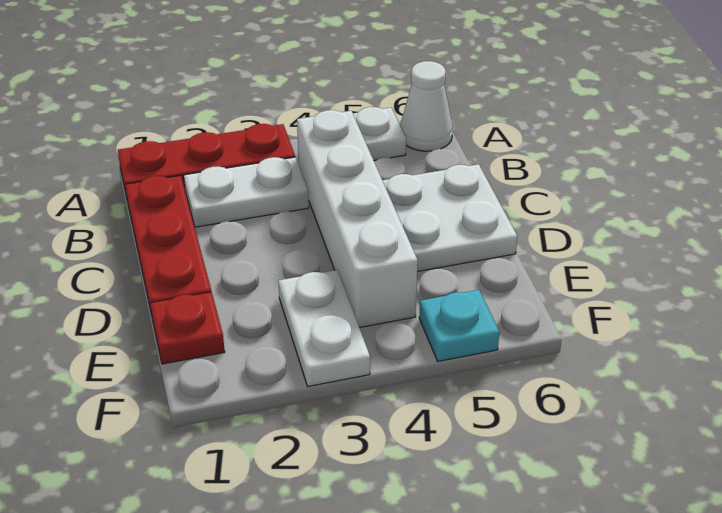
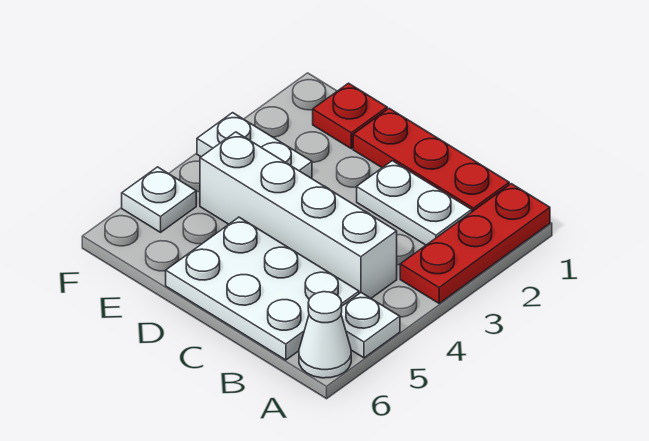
white 1x2 plate [184,157,309,227] -> white 1x2 plate turned to [357,161,472,245]
white 2x2 plate [382,164,517,272] -> white 2x3 plate [166,217,359,360]
cyan 1x1 plate [419,290,499,361] -> white 1x1 plate [122,167,196,232]

